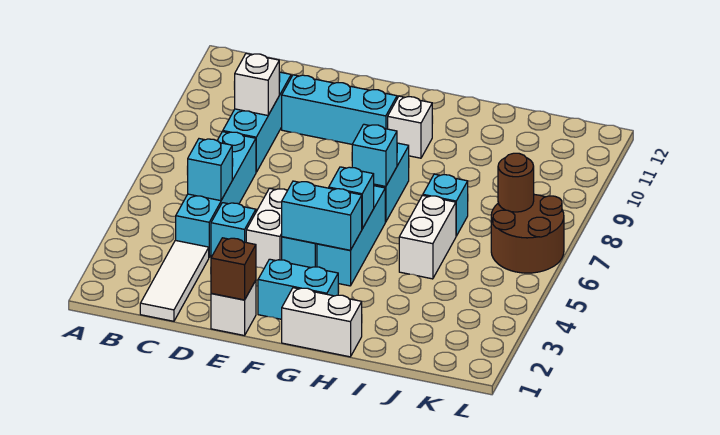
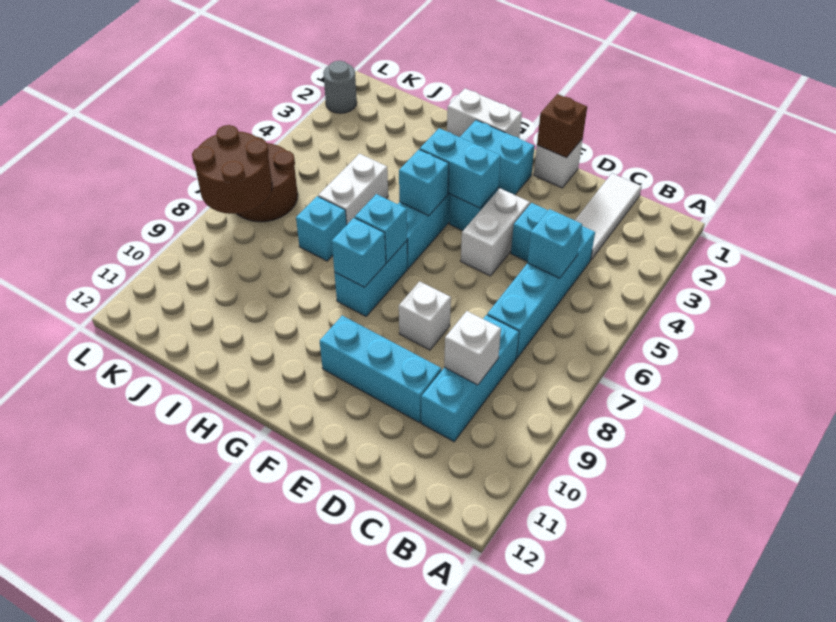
none -> cyan 1x1 brick [332,218,386,287]
white 1x1 brick [388,96,432,158] -> white 1x1 brick moved to [399,281,451,350]
brown 1x1 round brick [498,153,534,212] -> brown 2x2 round brick [192,125,272,214]
none -> grey 1x1 round brick [323,61,357,113]

